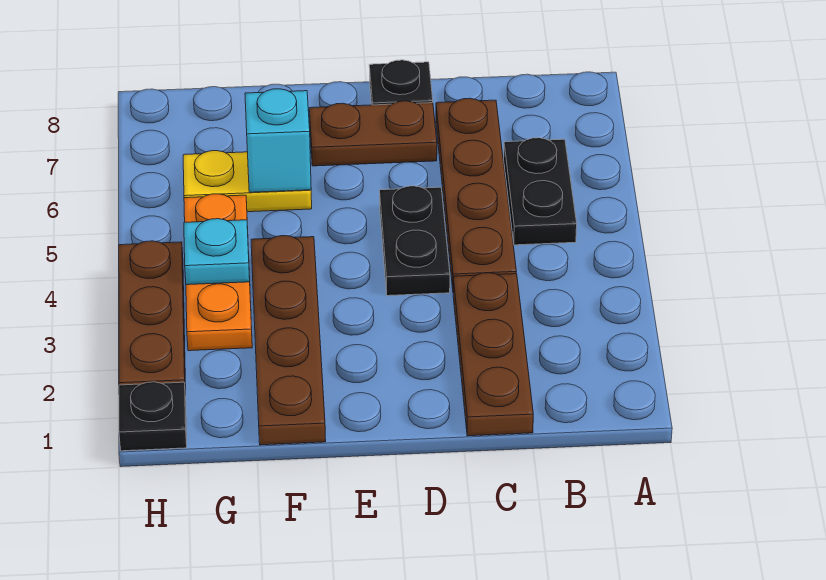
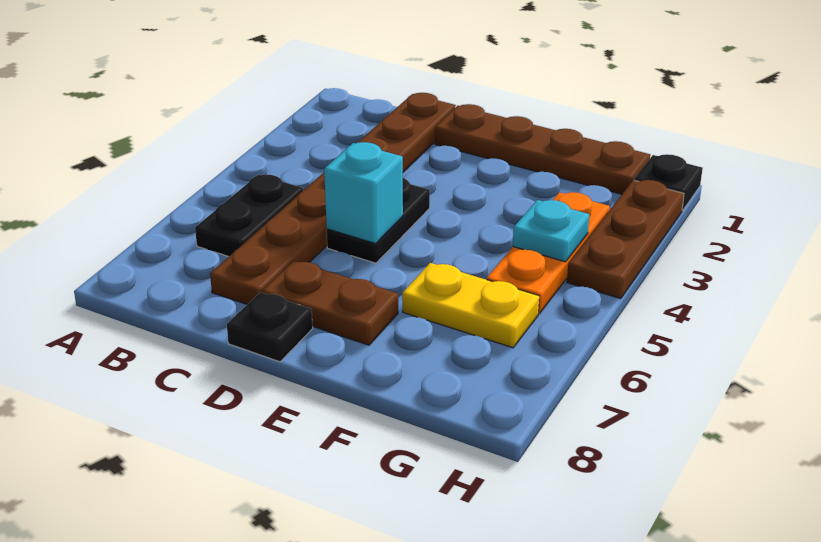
brown 1x4 plate [251,236,326,445] -> brown 1x4 plate turned to [435,104,650,194]
cyan 1x1 brick [245,89,311,192] -> cyan 1x1 brick moved to [324,142,403,244]

